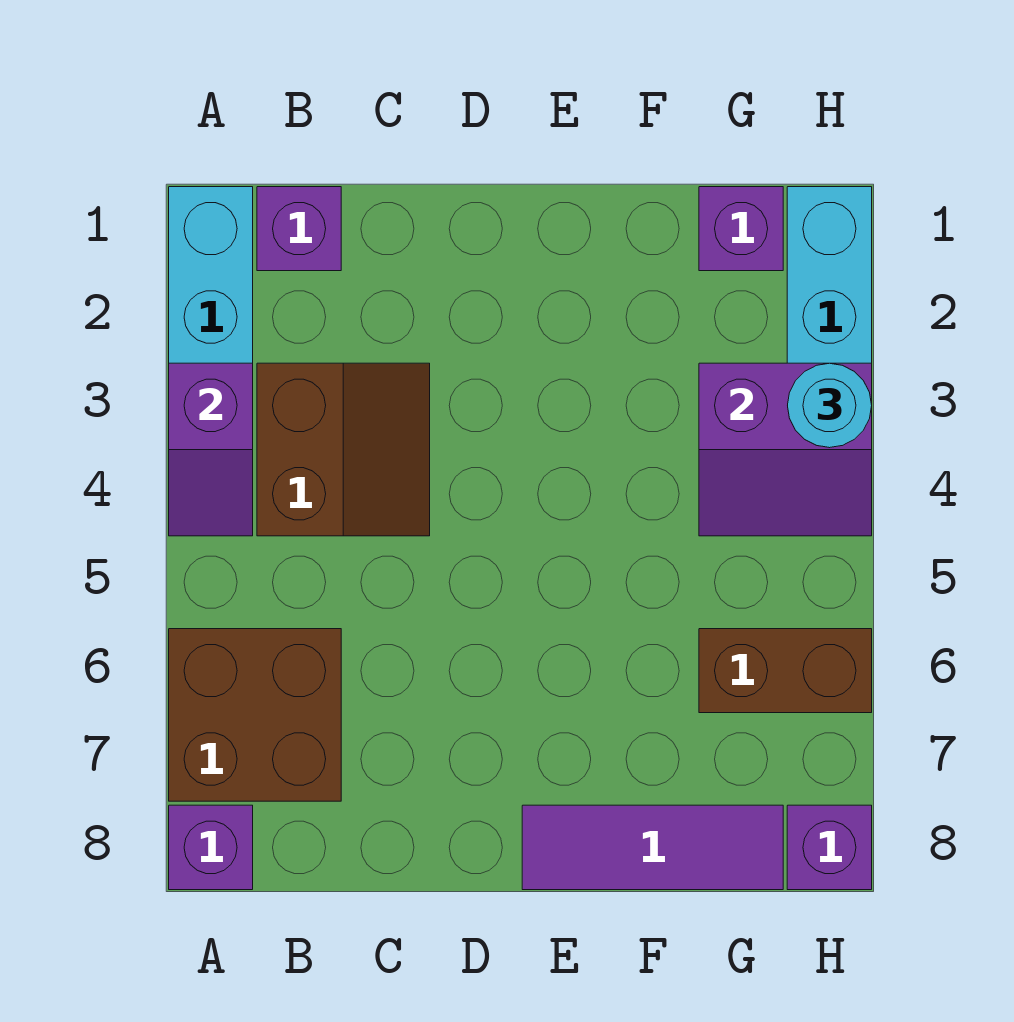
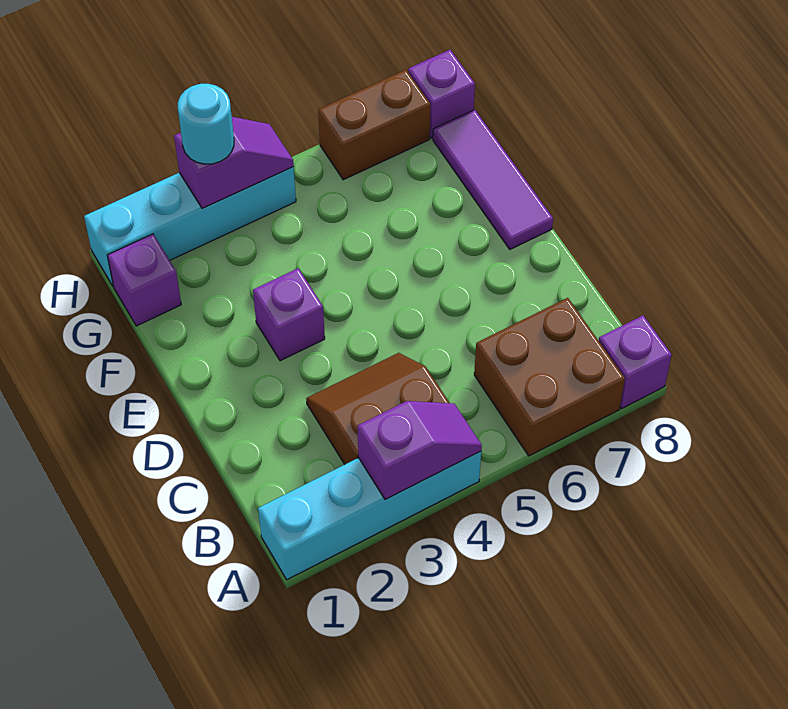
purple 1x1 brick [257,187,341,271] -> purple 1x1 brick moved to [253,268,325,361]
purple 2x2 slope [699,363,872,536] -> purple 1x2 slope [174,117,294,209]
brown 1x2 brick [699,629,872,713] -> brown 1x2 brick turned to [318,70,430,180]

